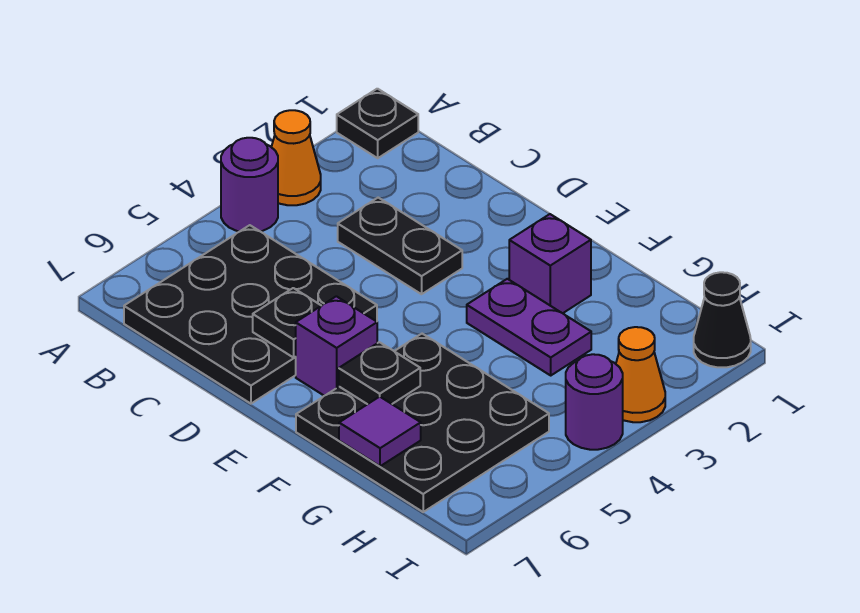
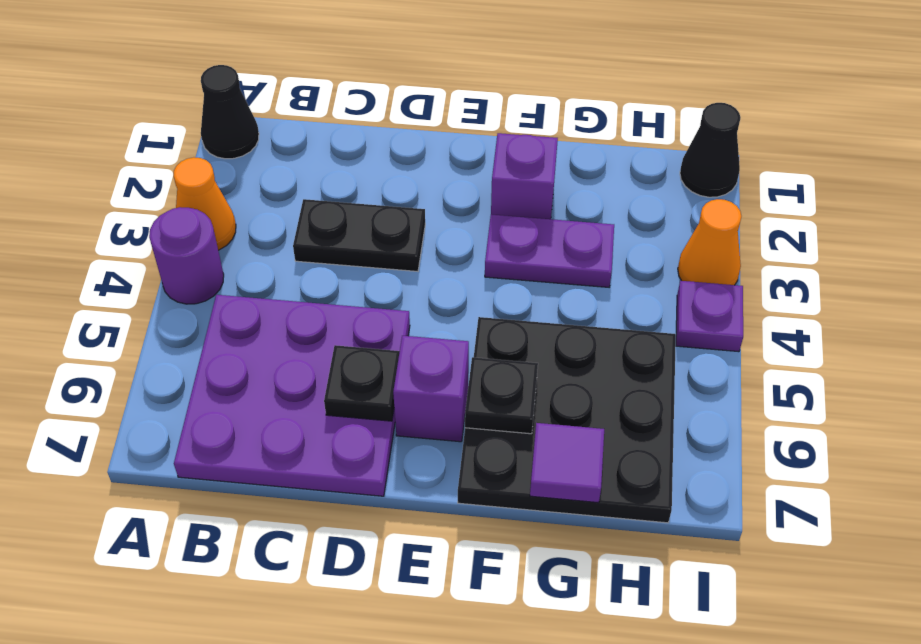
black 1x1 plate [337,89,418,158] -> black 1x1 cone [201,65,259,159]
black 3x3 plate [124,225,377,404] -> purple 3x3 plate [174,295,410,496]
purple 1x1 round brick [566,354,623,450] -> purple 1x1 plate [676,281,743,352]

